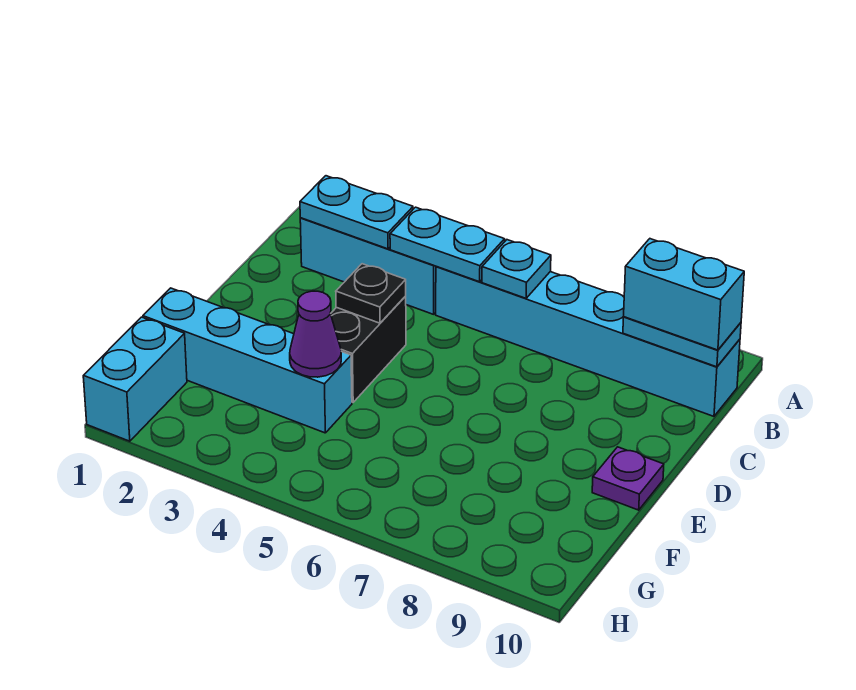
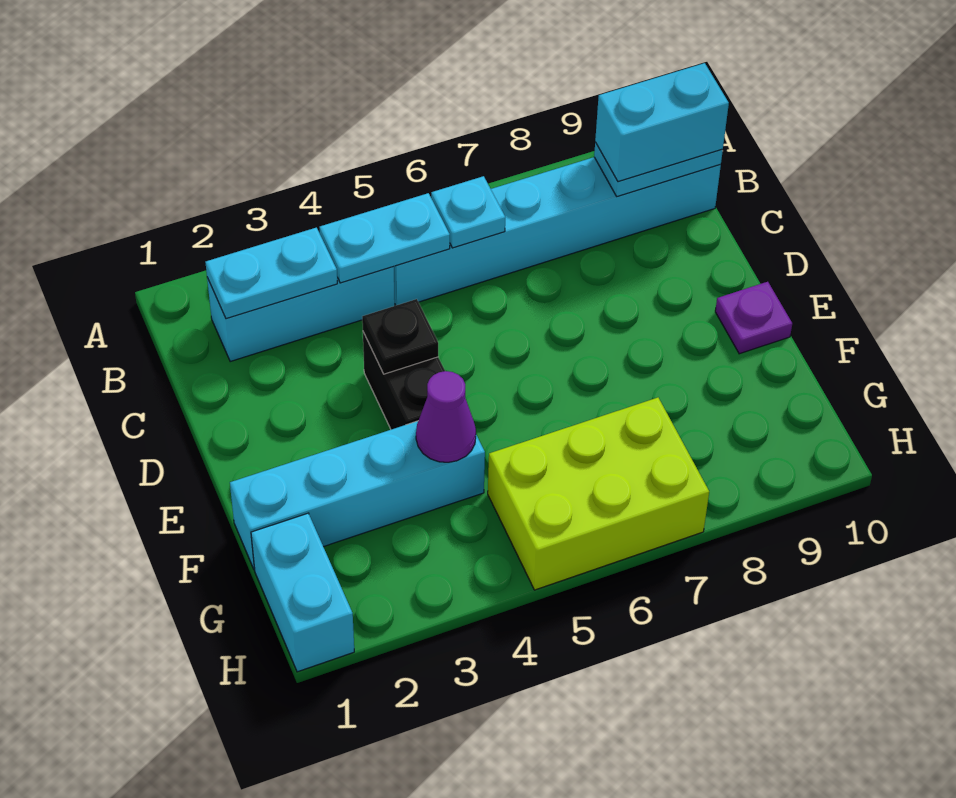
none -> lime 2x3 brick [488,398,709,590]

